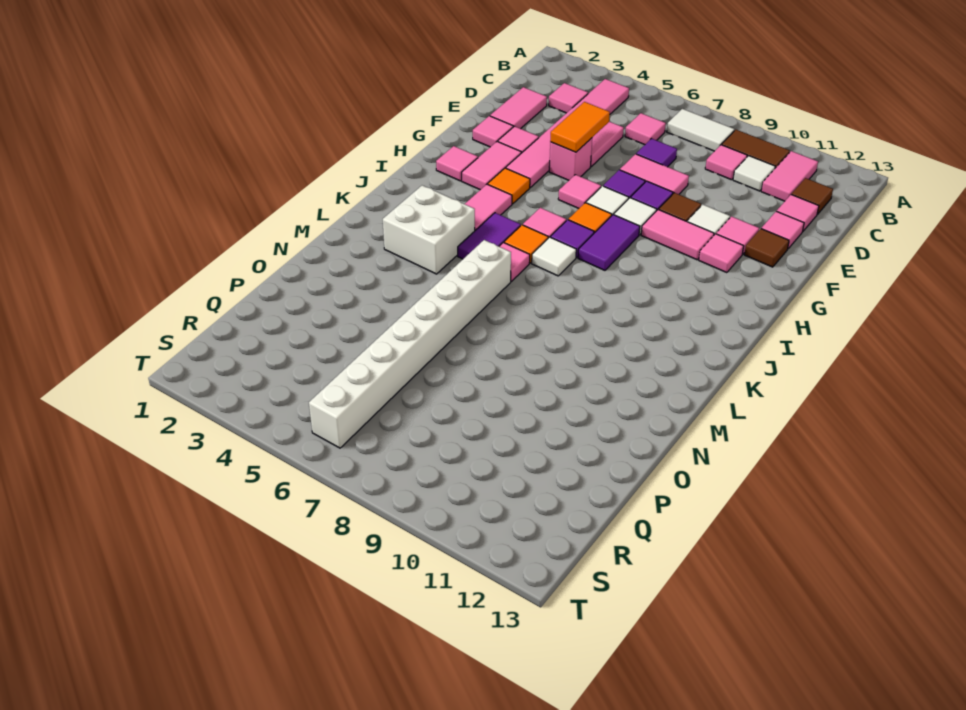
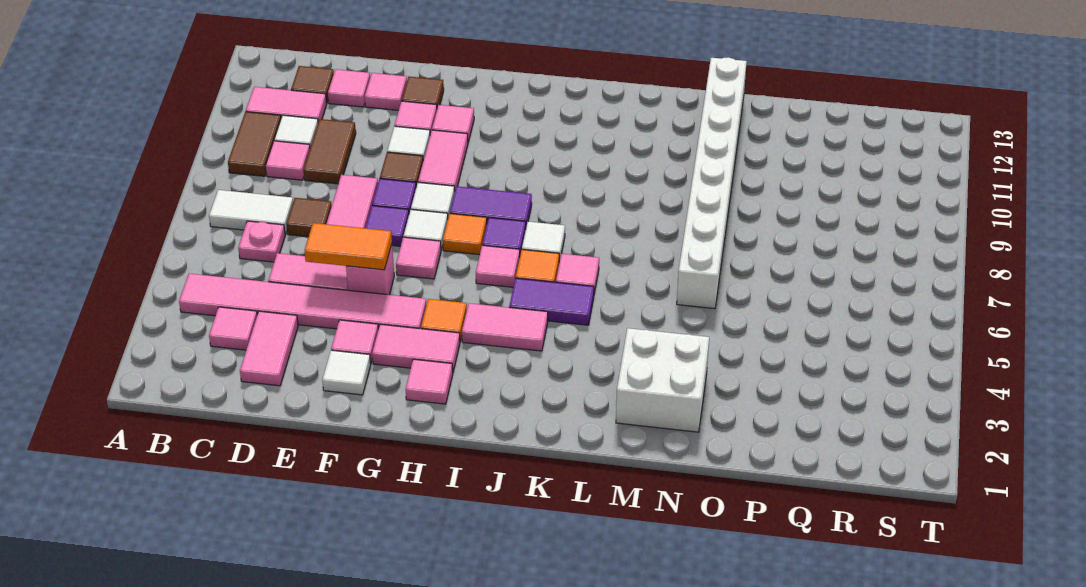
white 1x2 tile [667,109,734,151] -> white 1x2 tile turned to [209,190,293,234]
pink 1x1 tile [625,113,666,145] -> pink 1x1 plate [238,221,285,262]
pink 1x2 tile [490,87,547,129] -> pink 1x2 tile turned to [240,311,298,386]
purple 1x1 tile [636,139,677,167] -> brown 1x1 tile [286,198,332,237]
none -> brown 1x2 tile [304,119,356,184]
pink 1x1 tile [473,116,513,147] -> white 1x1 tile [322,350,371,395]
white 2x2 brick [383,185,475,274] -> white 2x2 brick moved to [616,328,709,432]
white 1x8 brick [309,240,511,448] -> white 1x8 brick turned to [677,57,747,309]

